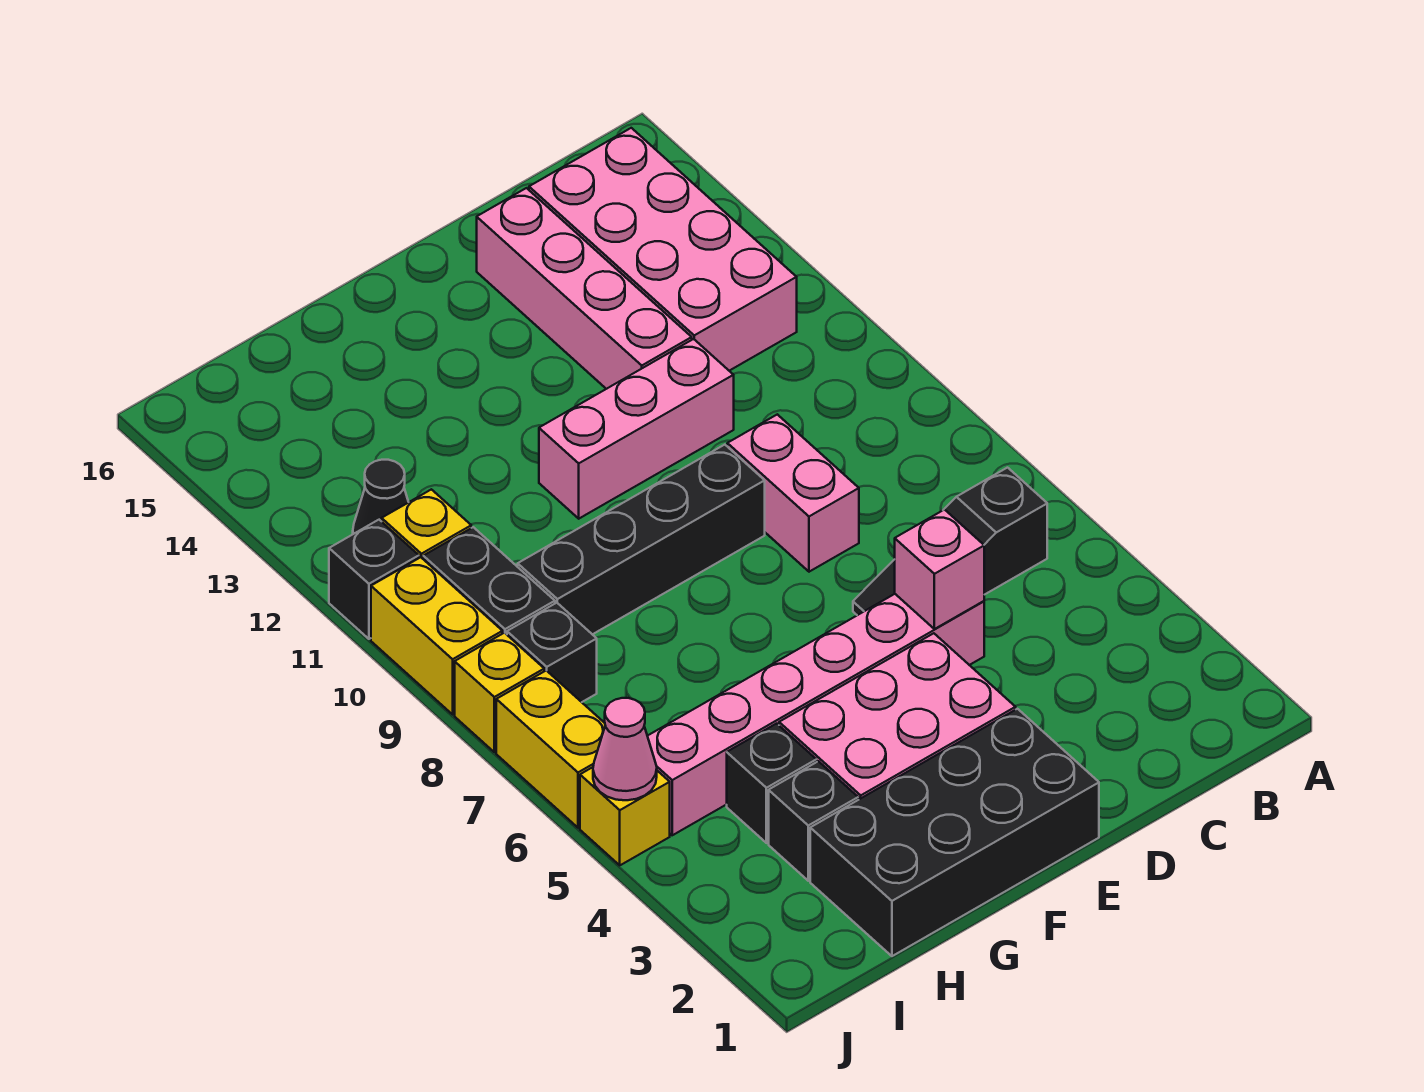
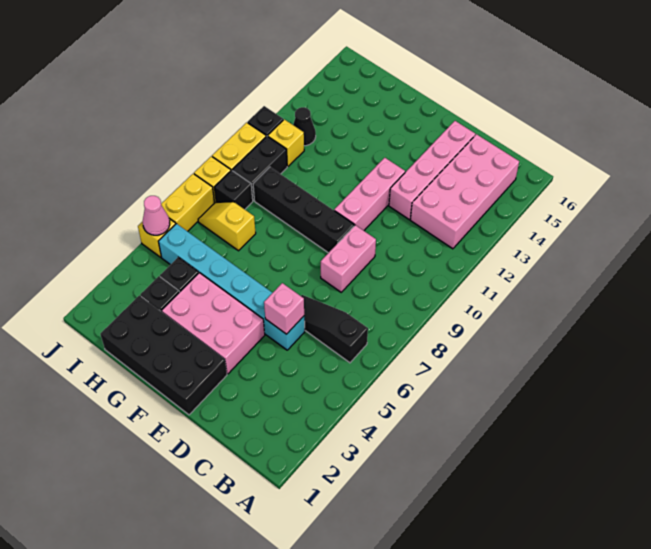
pink 1x6 brick [648,594,984,835] -> cyan 1x6 brick [158,224,305,350]
pink 1x3 brick [539,339,734,519] -> pink 1x3 brick turned to [334,158,405,231]
none -> yellow 1x2 slope [198,202,256,251]

